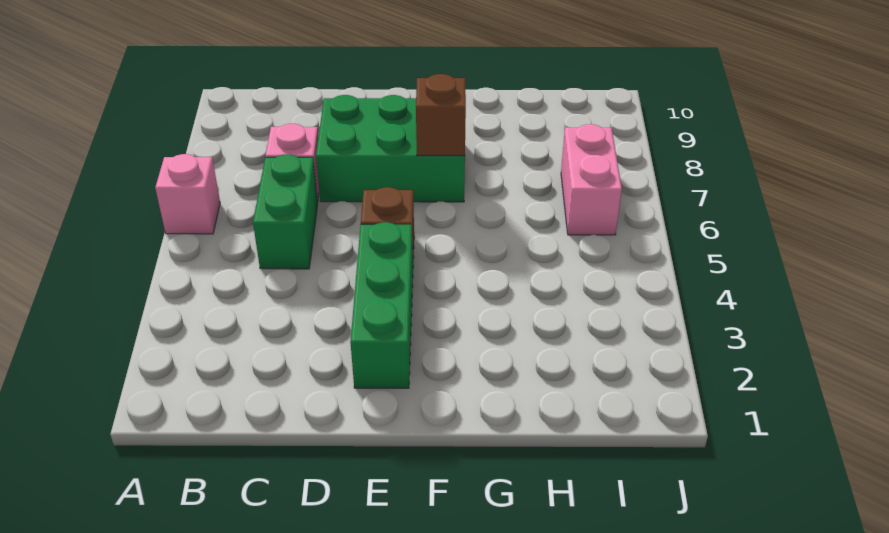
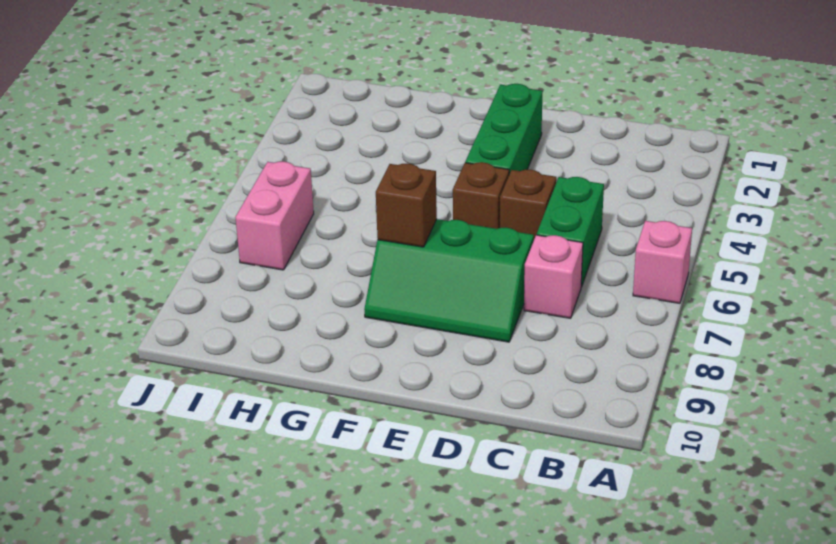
none -> brown 1x1 brick [500,170,556,239]
green 2x3 brick [316,95,465,202] -> green 2x3 slope [364,219,534,342]

